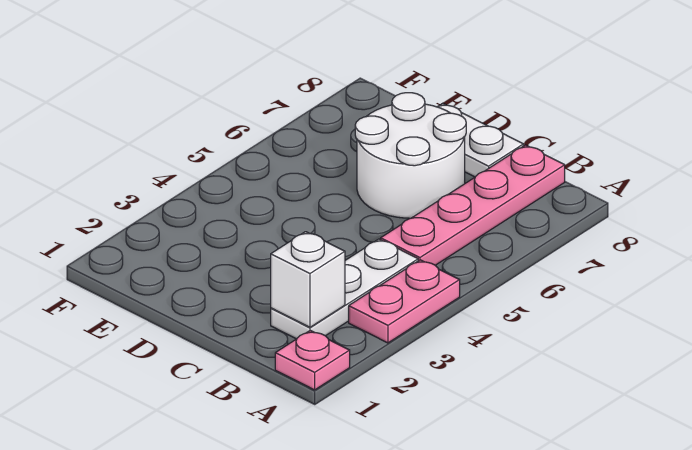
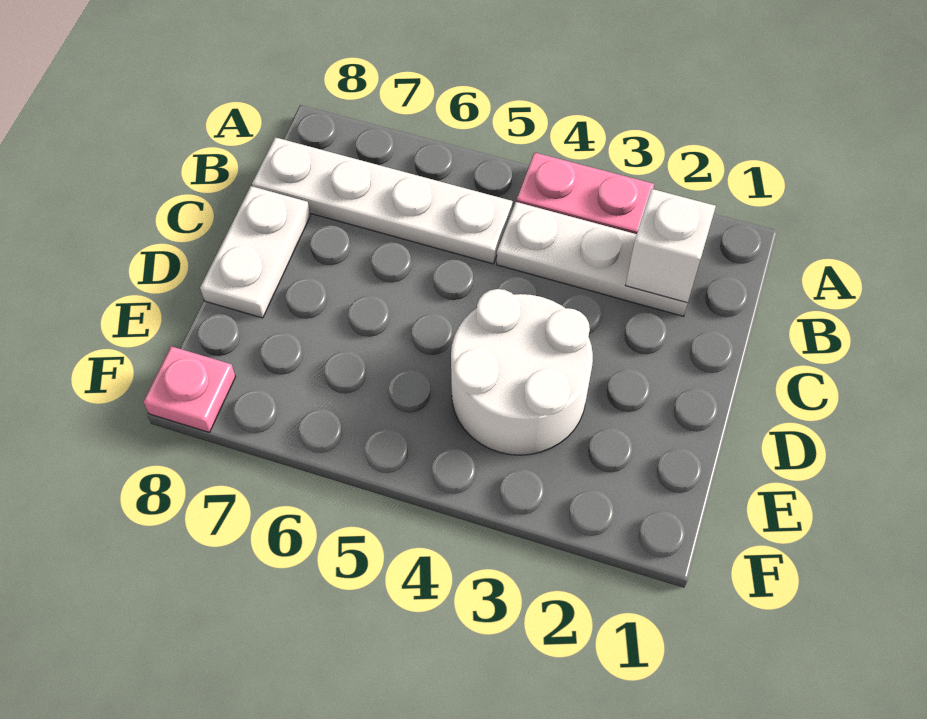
pink 1x1 plate [275,330,350,390] -> pink 1x1 plate moved to [143,346,236,432]
pink 1x4 plate [381,145,565,265] -> white 1x4 plate [252,137,513,264]
white 2x2 round brick [355,93,466,218] -> white 2x2 round brick moved to [451,289,593,455]

